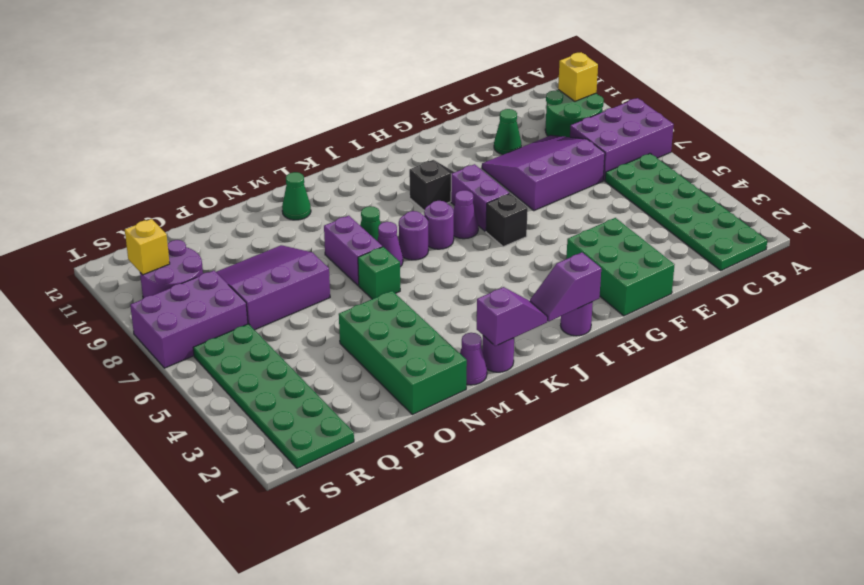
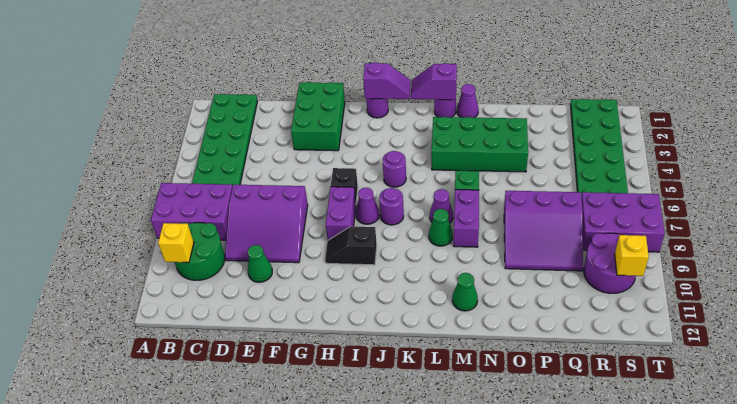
purple 1x1 round brick [399,211,428,260] -> purple 1x1 round brick moved to [382,151,406,187]
green 2x4 brick [339,291,467,415] -> green 2x4 brick turned to [432,117,528,172]

